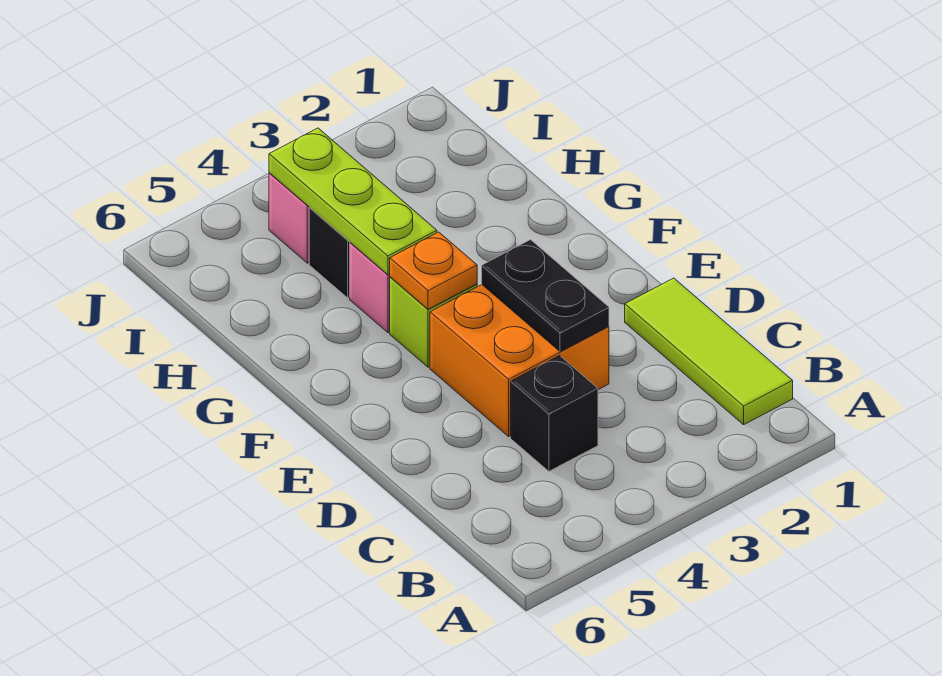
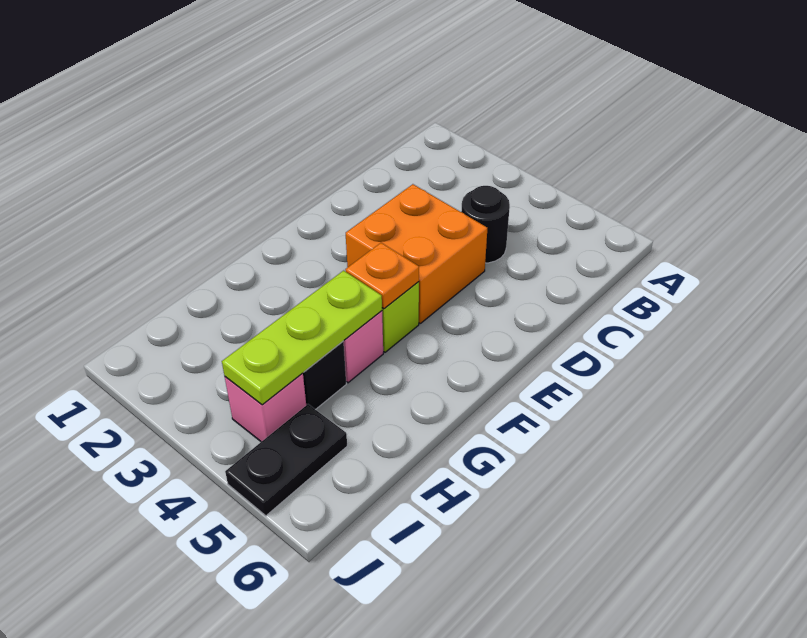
lime 1x3 tile [625,278,793,425] -> none
black 1x1 brick [511,356,598,471] -> black 1x1 round brick [461,186,510,263]
black 1x2 plate [482,240,609,352] -> black 1x2 plate moved to [225,404,347,516]

